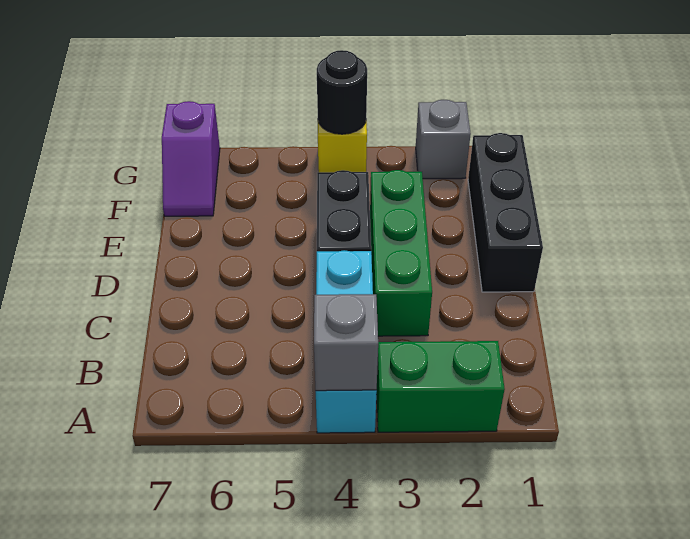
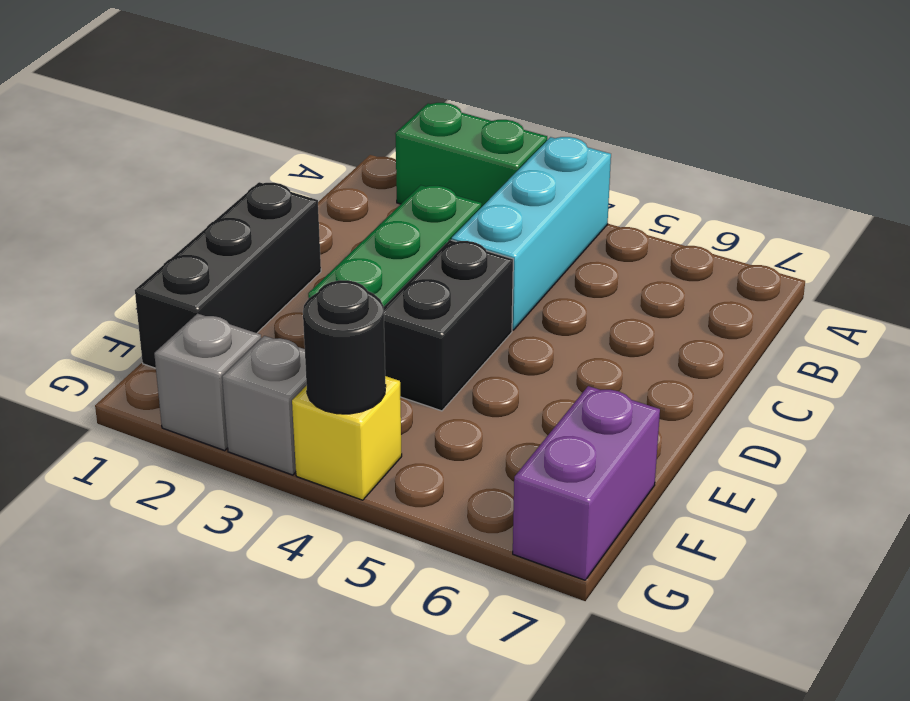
grey 1x1 brick [314,294,378,391] -> grey 1x1 brick moved to [222,336,306,475]
purple 1x2 slope [162,101,220,216] -> purple 1x2 brick [513,386,660,580]

